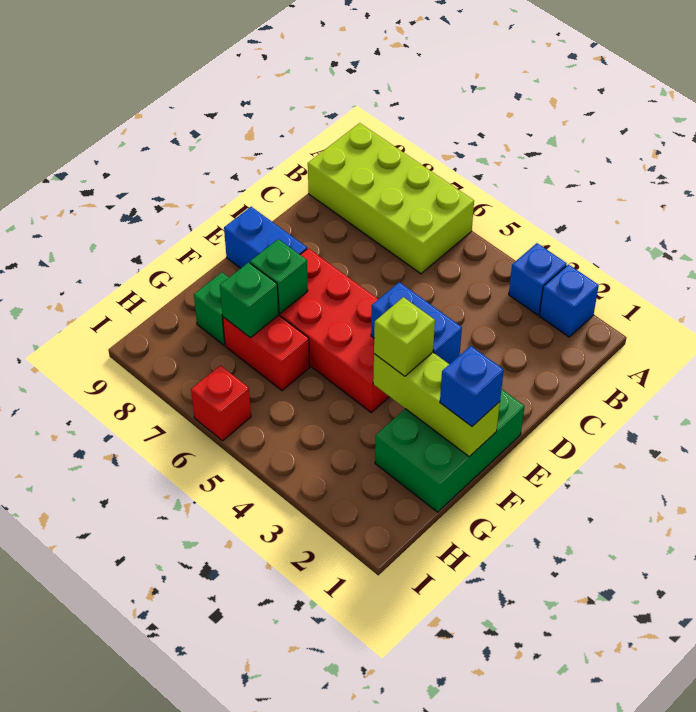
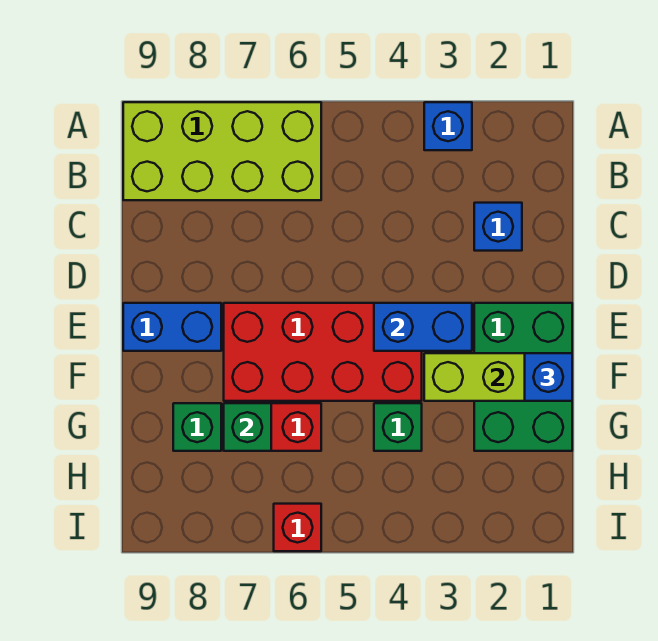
blue 1x1 brick [540,264,599,337] -> blue 1x1 brick moved to [474,203,522,251]
lime 1x1 brick [374,297,435,376] -> none
green 1x1 brick [250,239,308,314] -> green 1x1 brick moved to [374,403,422,451]

